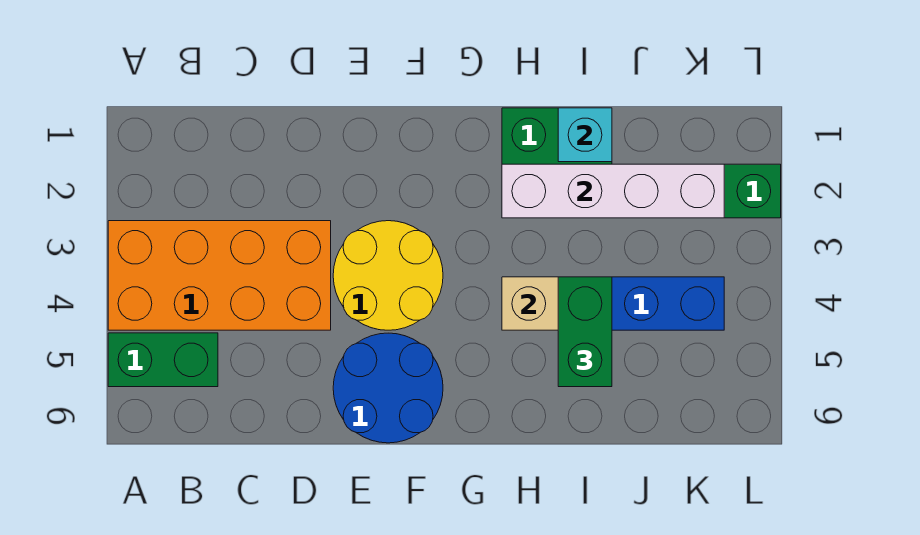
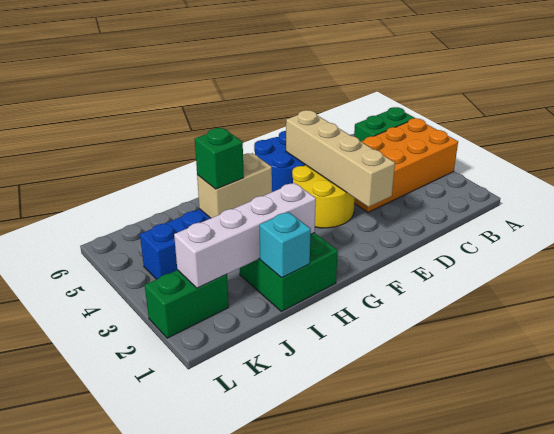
none -> tan 1x4 brick [286,110,395,207]
green 1x2 brick [558,277,612,387] -> green 1x1 brick [195,128,244,189]

